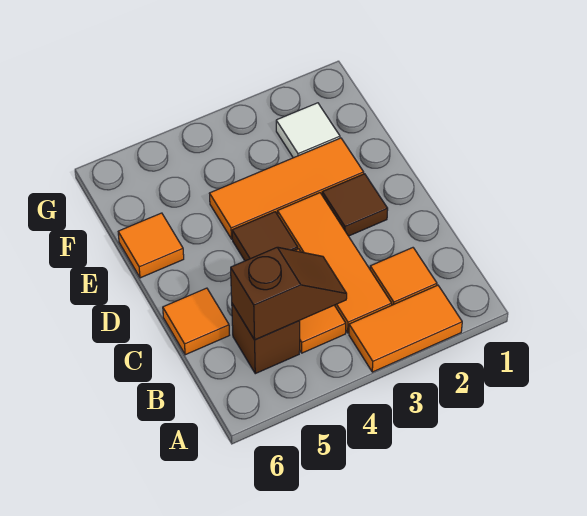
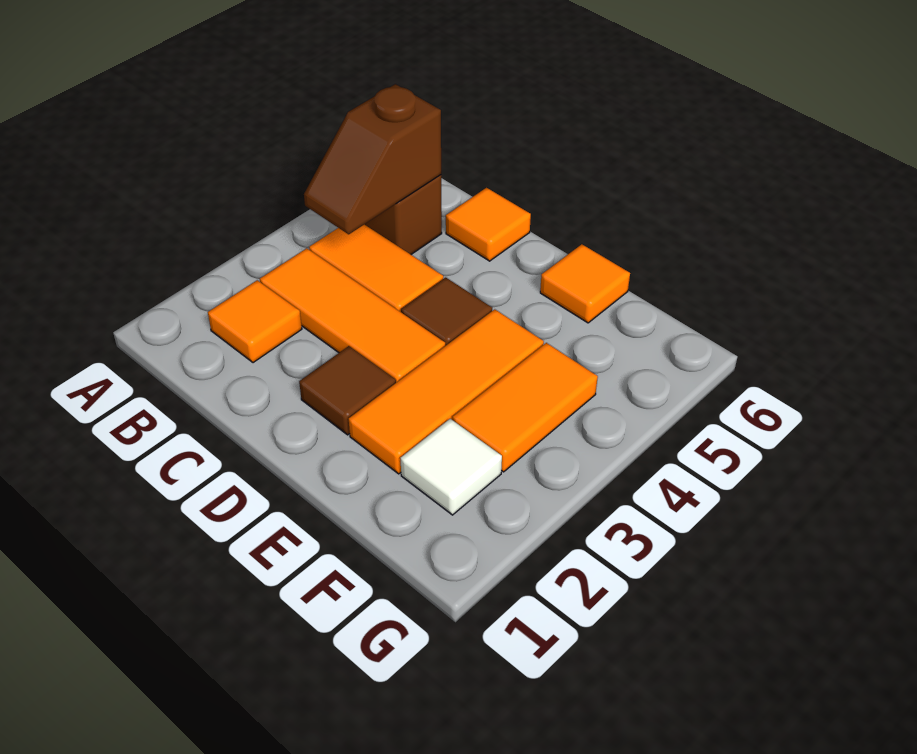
orange 1x2 tile [349,285,462,372] -> orange 1x2 tile moved to [453,343,598,472]

